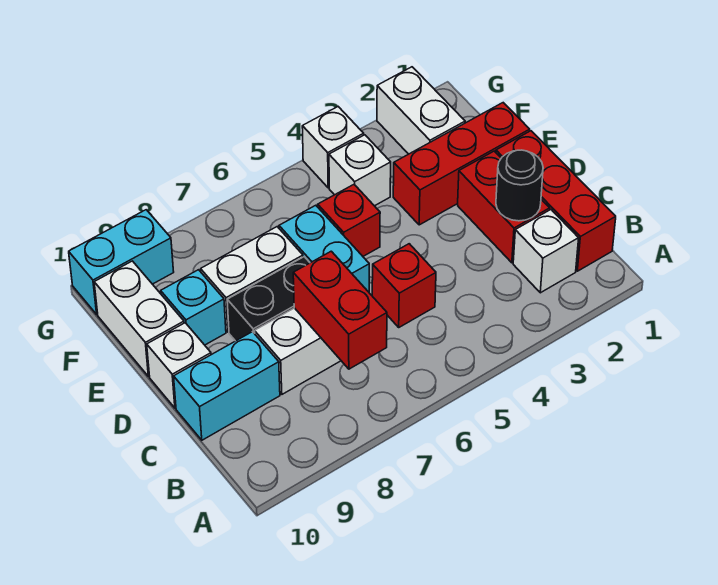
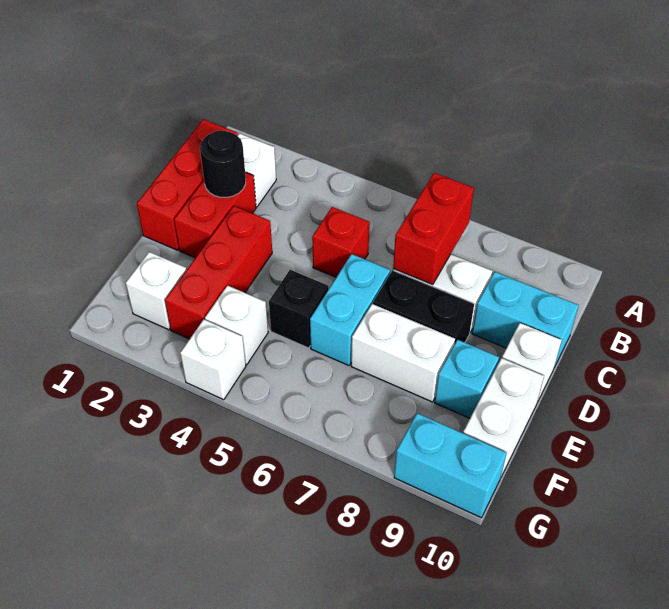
red 1x3 brick [393,103,530,225] -> red 1x3 brick turned to [165,206,272,339]
red 1x1 brick [318,185,380,256] -> black 1x1 brick [269,270,329,348]
white 1x2 brick [377,67,465,154] -> white 1x1 brick [126,252,186,330]

